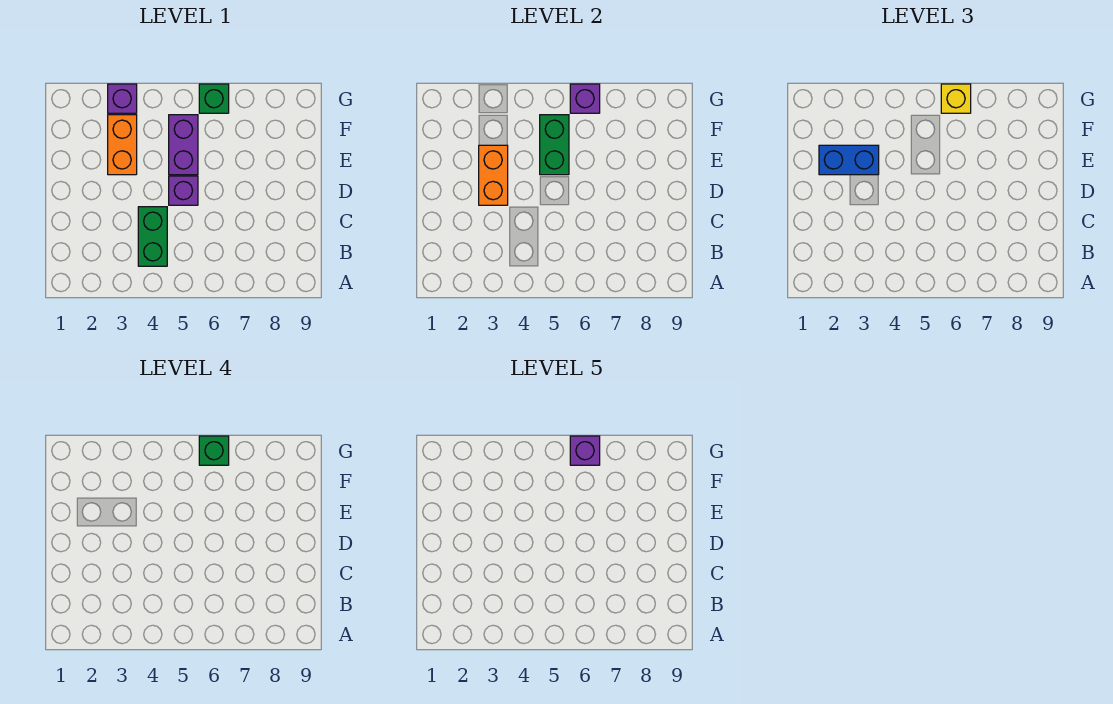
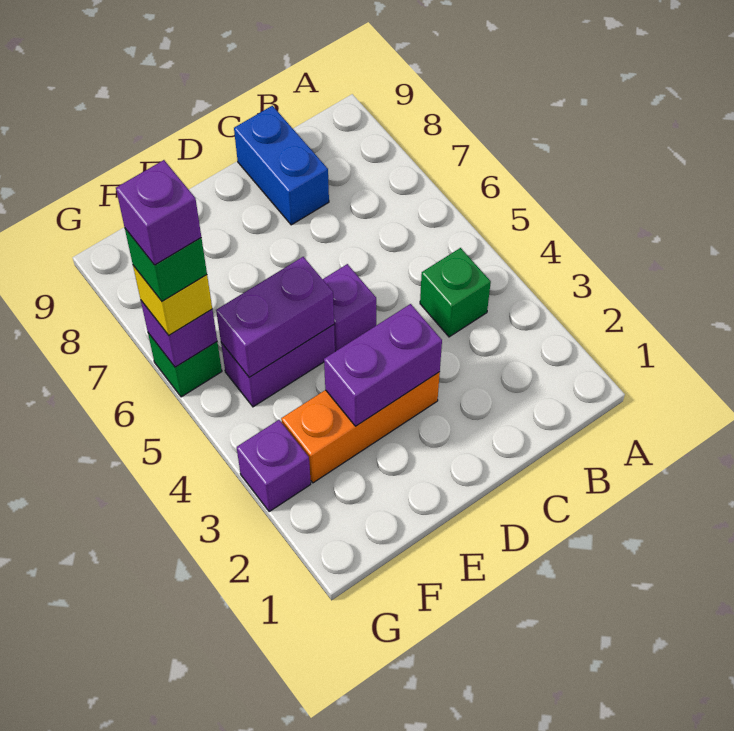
green 1x2 brick [138,207,167,266] -> green 1x1 brick [420,248,491,337]
orange 1x2 brick [479,145,508,205] -> purple 1x2 brick [324,304,442,426]
blue 1x2 brick [819,145,879,175] -> blue 1x2 brick moved to [234,106,329,225]
orange 1x2 brick [108,115,137,175] -> orange 1x3 brick [281,372,440,483]
green 1x2 brick [540,115,569,175] -> purple 1x2 brick [216,257,334,377]

